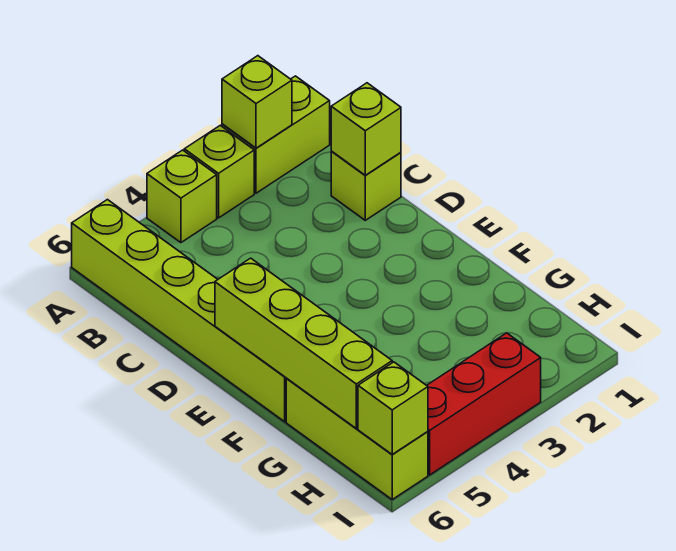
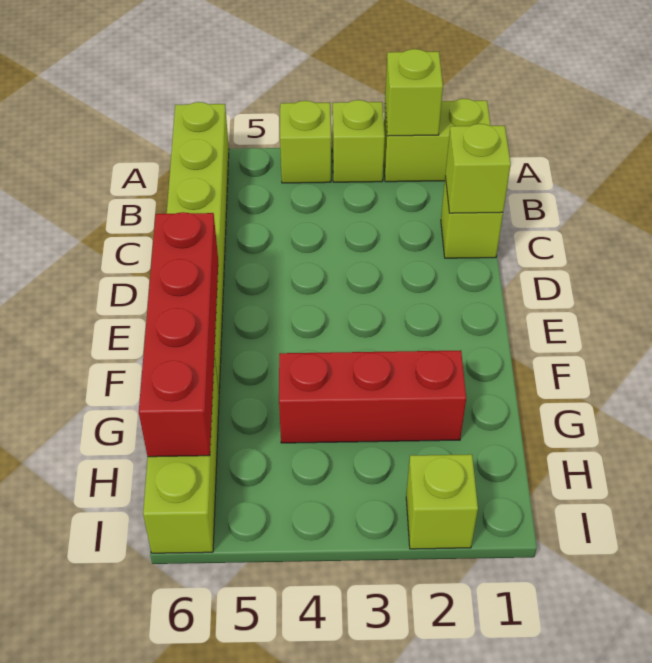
lime 1x4 brick [215,258,392,428] -> red 1x4 brick [139,212,218,457]
red 1x3 brick [427,333,541,475] -> red 1x3 brick moved to [279,350,466,443]
lime 1x1 brick [358,362,428,455] -> lime 1x1 brick moved to [406,454,478,549]

